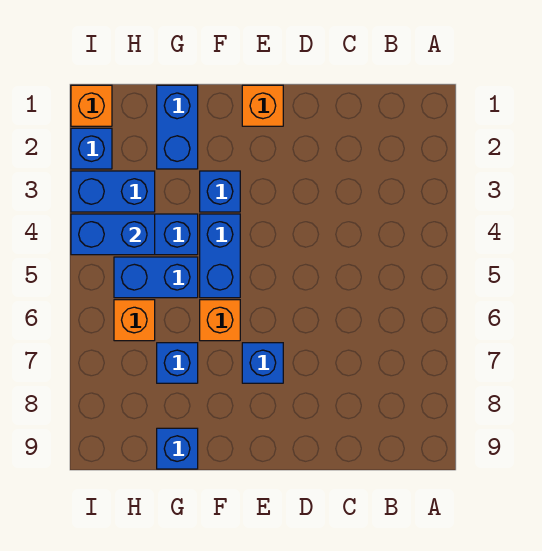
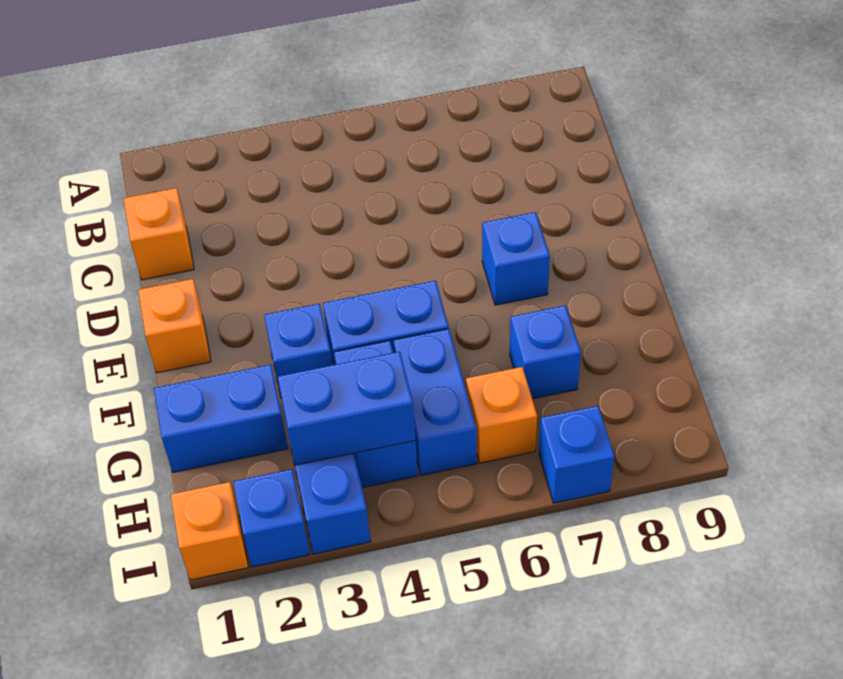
orange 1x1 brick [200,300,240,341] -> orange 1x1 brick moved to [123,188,194,280]
blue 1x1 brick [157,428,198,469] -> blue 1x1 brick moved to [539,406,614,503]
blue 1x2 brick [71,214,155,255] -> blue 1x2 brick turned to [278,352,416,465]

